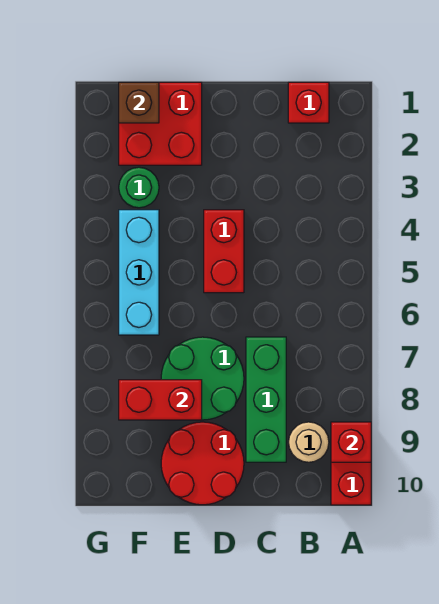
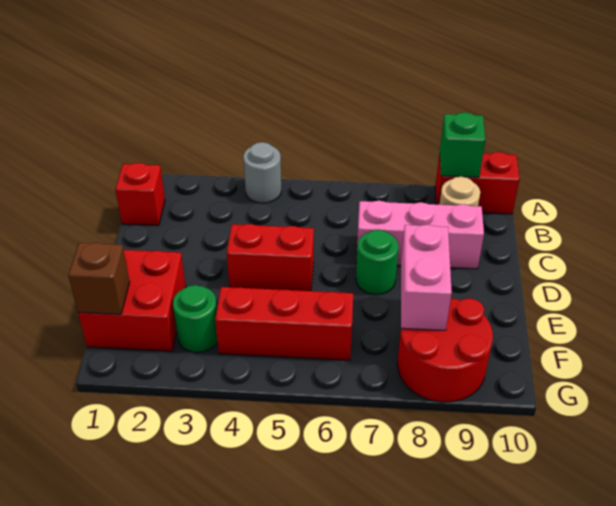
none -> grey 1x1 round brick [243,142,281,203]
red 1x1 brick [331,422,371,462] -> green 1x1 brick [440,112,485,177]
green 1x3 brick [246,337,286,462] -> pink 1x3 brick [357,201,484,269]
green 2x2 round brick [161,337,244,420] -> green 1x1 round brick [356,230,399,295]
red 2x2 round brick [161,422,244,505] -> red 2x2 round brick moved to [397,298,493,402]
red 1x2 brick [119,380,202,420] -> pink 1x2 brick [401,225,452,330]
cyan 1x3 brick [119,210,159,335] -> red 1x3 brick [215,287,353,360]

